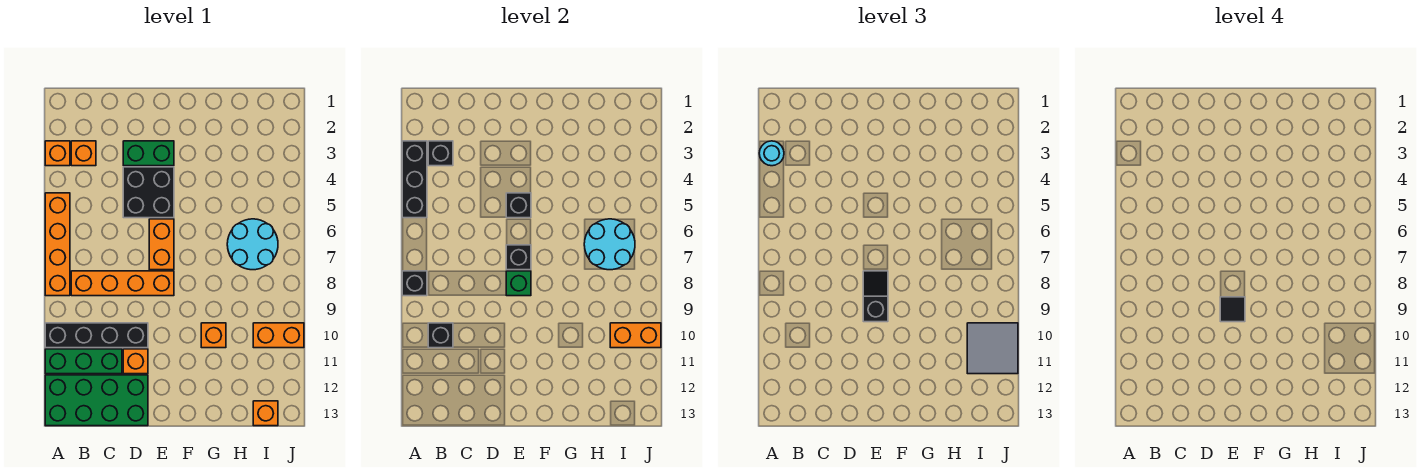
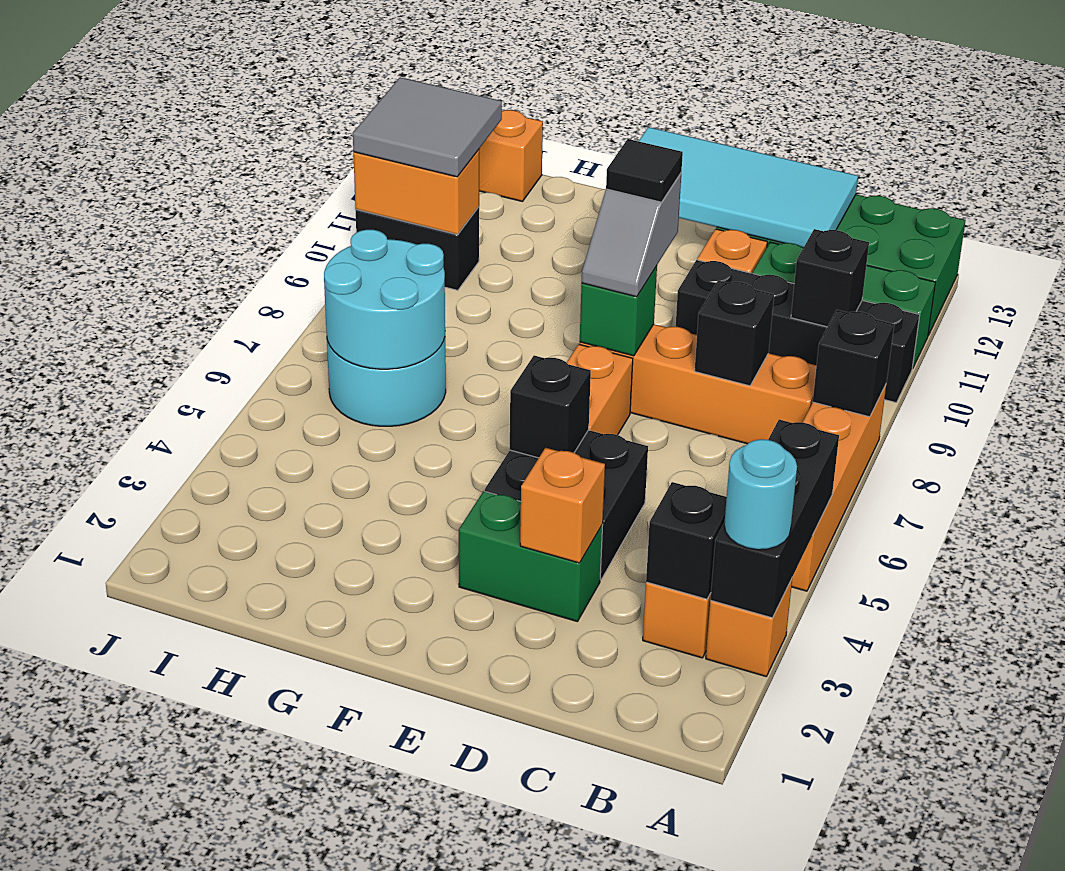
none -> cyan 2x4 tile [639,127,858,248]
black 1x1 brick [506,245,531,270] -> black 1x1 brick moved to [695,281,774,386]
black 1x2 slope [863,271,888,322] -> grey 1x2 slope [582,173,681,297]
orange 1x1 brick [201,323,226,348] -> orange 1x1 brick moved to [520,448,605,563]
orange 1x2 brick [253,323,304,348] -> black 1x2 brick [356,207,479,290]

